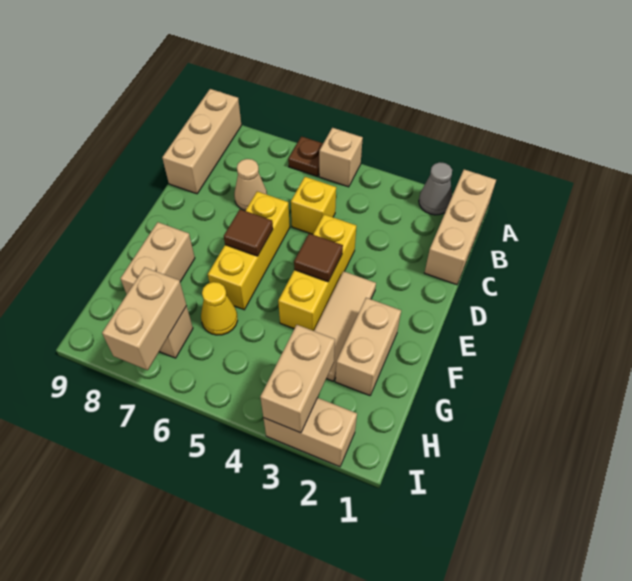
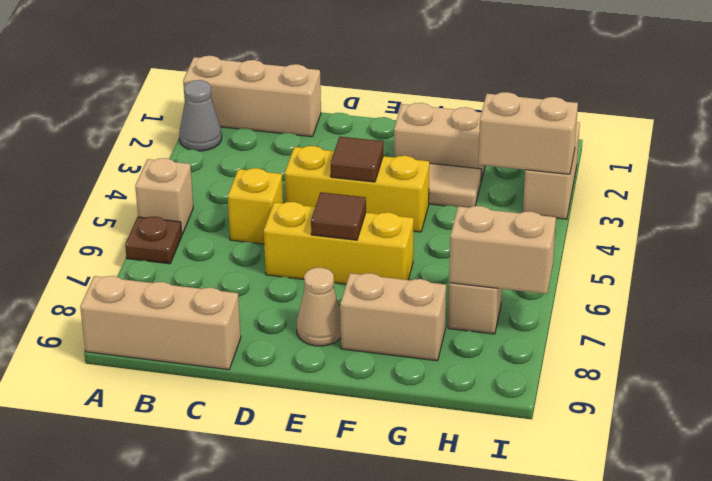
tan 1x1 cone [234,159,267,210] -> tan 1x1 cone moved to [297,268,341,346]
yellow 1x1 cone [201,282,238,335] -> none

